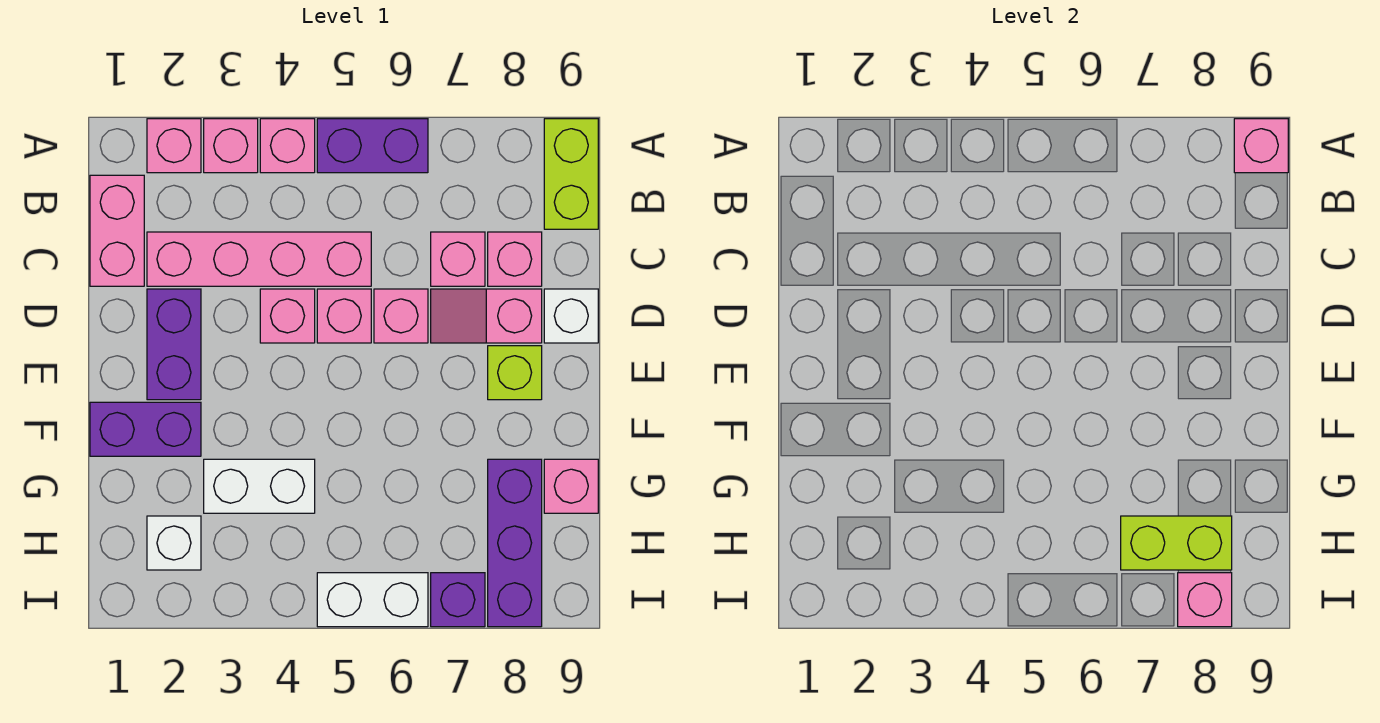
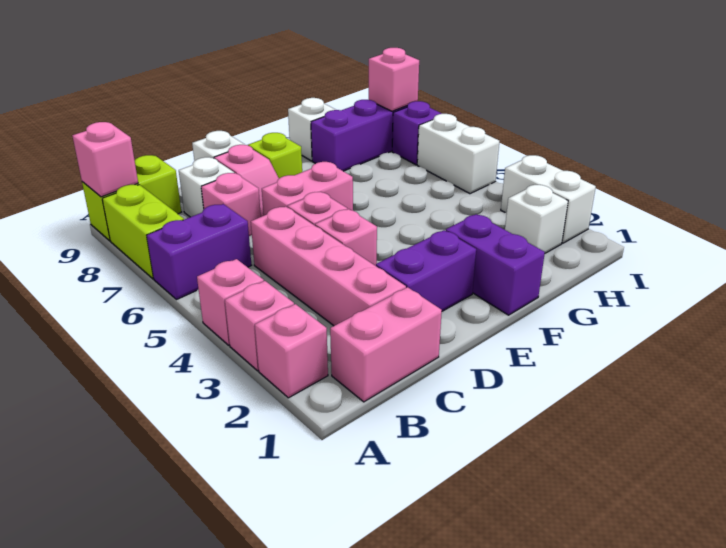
purple 1x2 brick [317,119,428,173] -> purple 1x2 brick turned to [147,204,251,300]
pink 1x1 brick [488,232,542,286] -> white 1x1 brick [179,157,234,217]
pink 1x1 brick [374,289,428,343] -> pink 1x2 brick [262,162,353,215]
white 1x2 brick [204,459,315,513] -> white 1x2 brick moved to [501,155,596,243]
pink 1x1 brick [544,459,598,513] -> white 1x1 brick [288,98,336,161]
lime 1x2 brick [1121,516,1232,570] -> lime 1x2 brick moved to [102,185,184,279]

